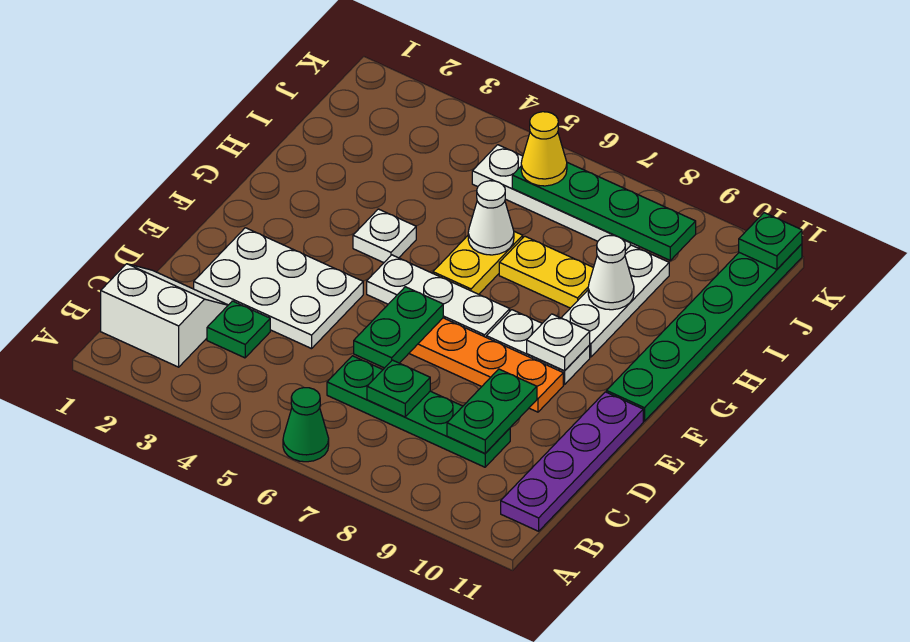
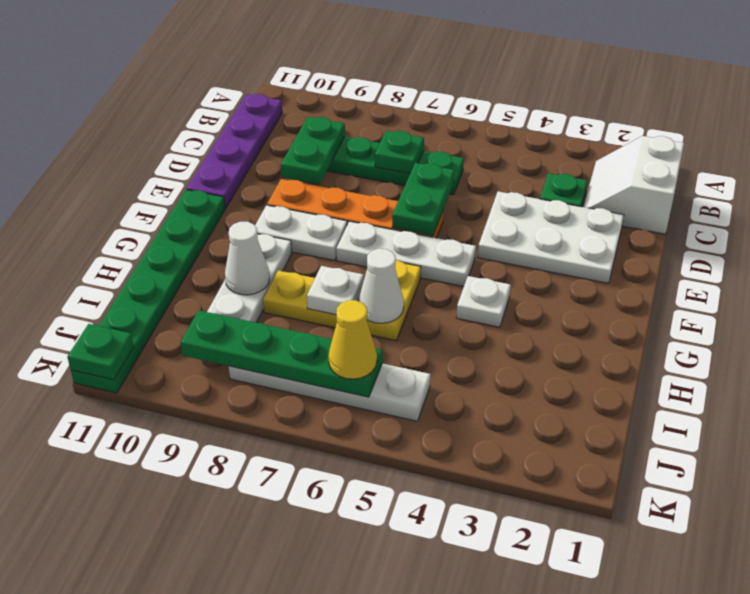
green 1x1 cone [283,388,329,462] -> none
white 2x2 slope [101,264,228,367] -> white 2x2 slope turned to [584,136,684,234]
white 1x1 plate [527,314,590,371] -> white 1x1 plate moved to [307,266,364,315]

